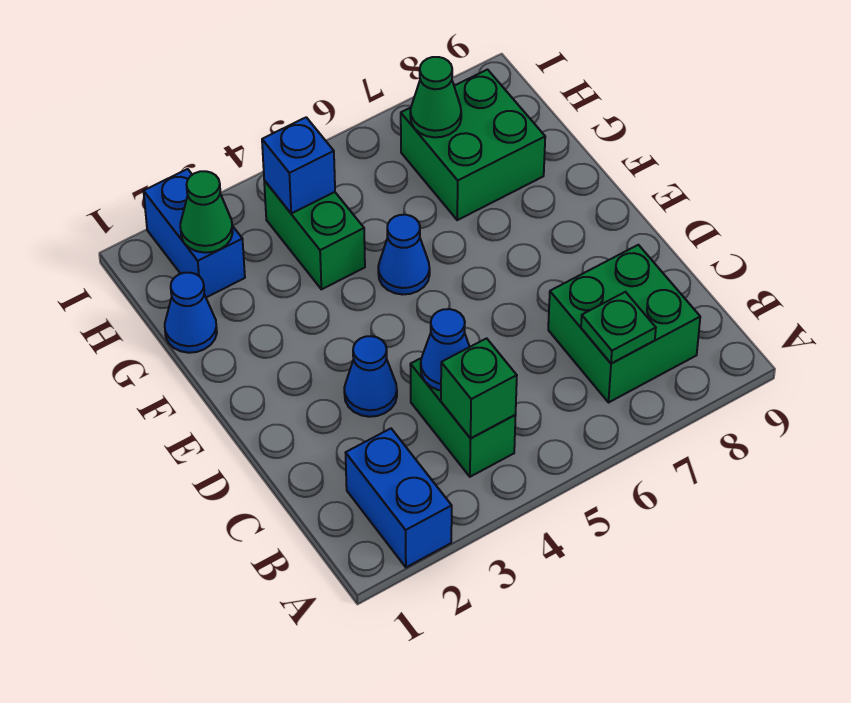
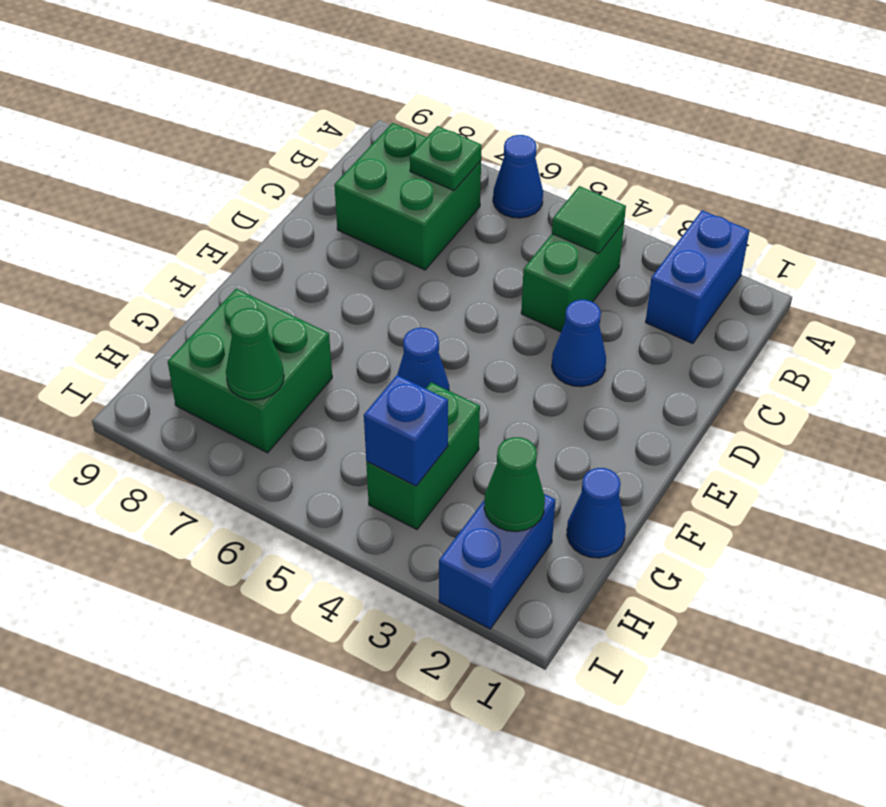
green 1x1 brick [441,338,517,438] -> green 1x1 tile [552,186,626,254]
blue 1x1 cone [421,309,469,390] -> blue 1x1 cone moved to [493,135,543,218]

